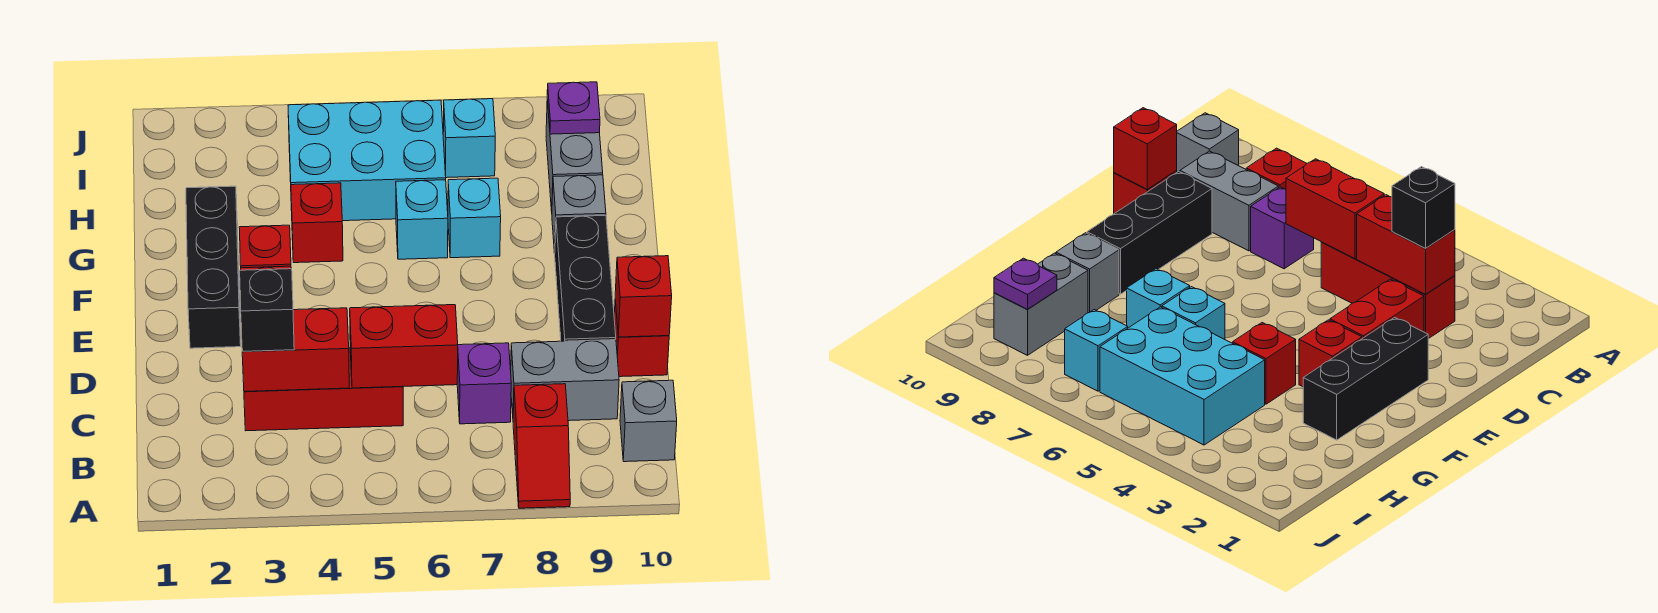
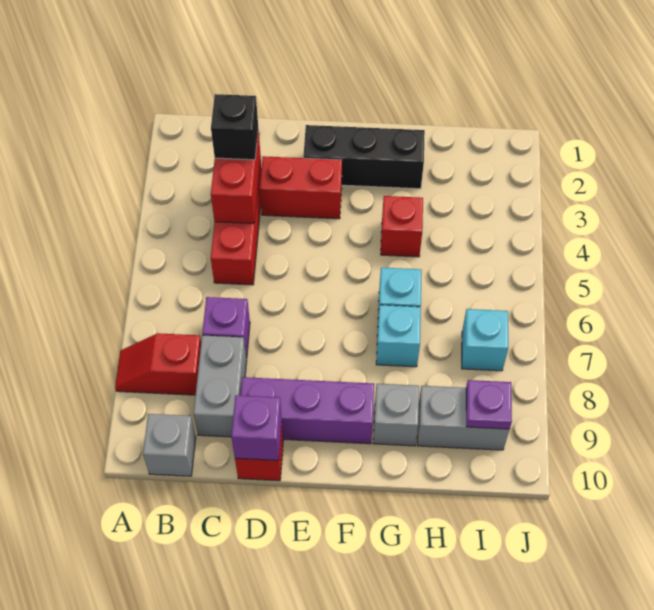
red 1x2 brick [350,305,458,388] -> none
black 1x3 brick [555,215,616,341] -> purple 1x3 brick [241,377,374,444]
red 1x1 brick [615,256,672,337] -> purple 1x1 brick [231,395,282,460]
red 1x1 brick [239,225,291,268] -> none
cyan 2x3 brick [288,100,446,221] -> none

